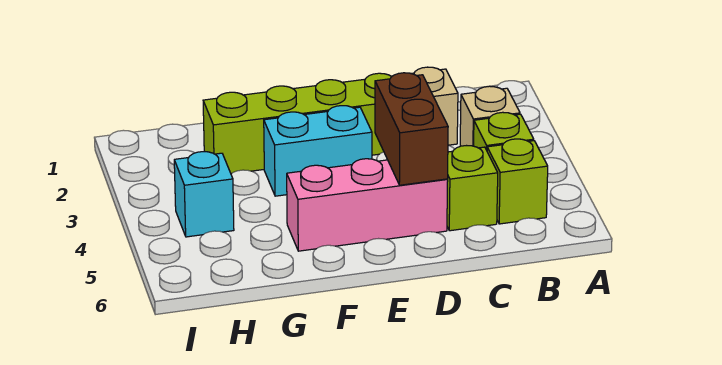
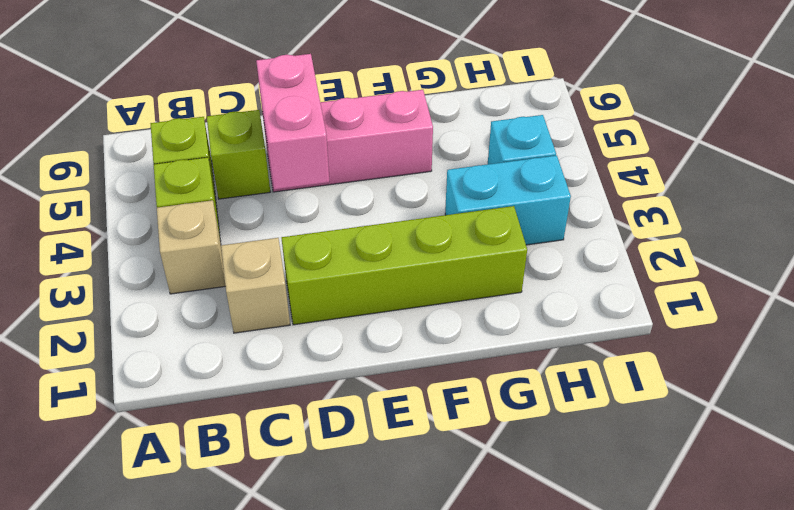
brown 1x2 brick [375,73,448,185] -> pink 1x2 brick [256,54,329,190]
cyan 1x2 brick [264,106,372,196] -> cyan 1x2 brick moved to [445,155,571,245]

